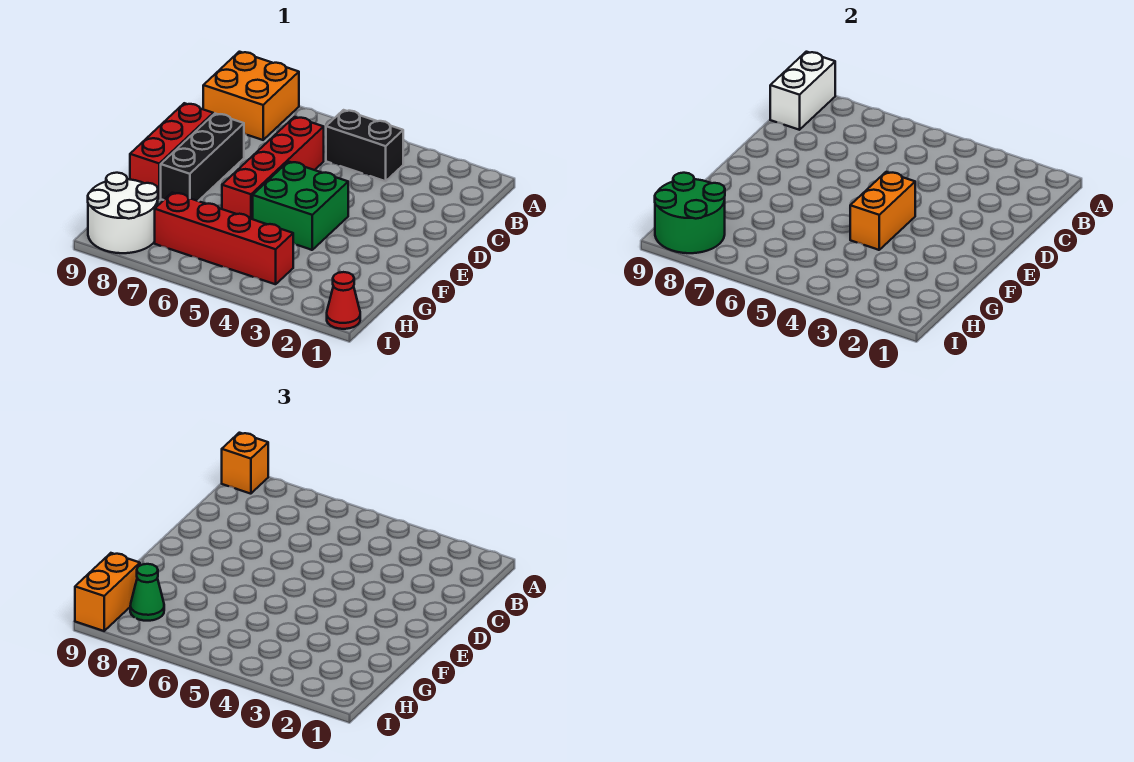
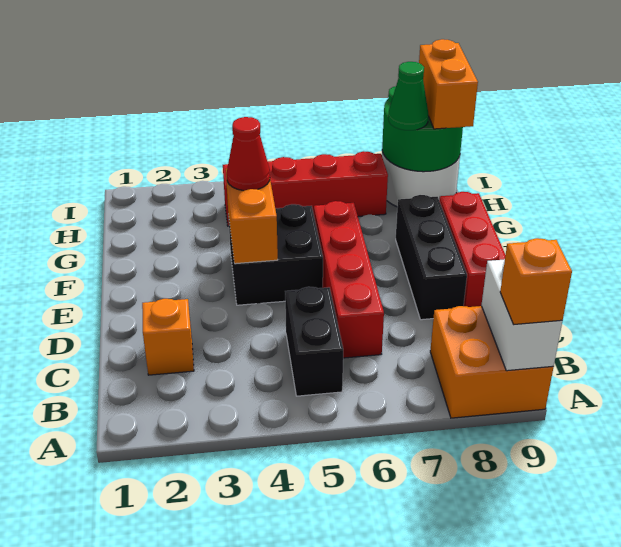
black 1x2 brick [326,110,403,181] -> black 1x2 brick turned to [285,287,343,396]
none -> orange 1x1 brick [142,299,194,375]
green 2x2 brick [253,162,348,250] -> black 2x2 brick [228,204,323,305]
red 1x1 cone [327,272,360,329] -> red 1x1 cone moved to [227,117,270,191]

